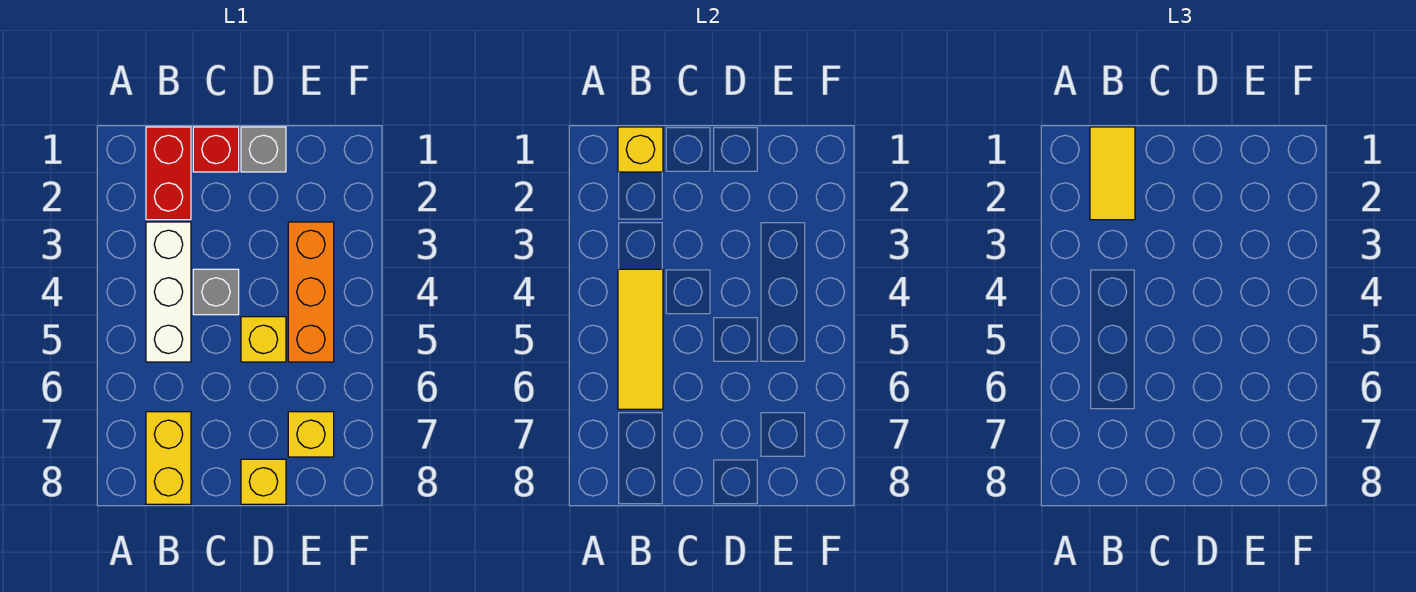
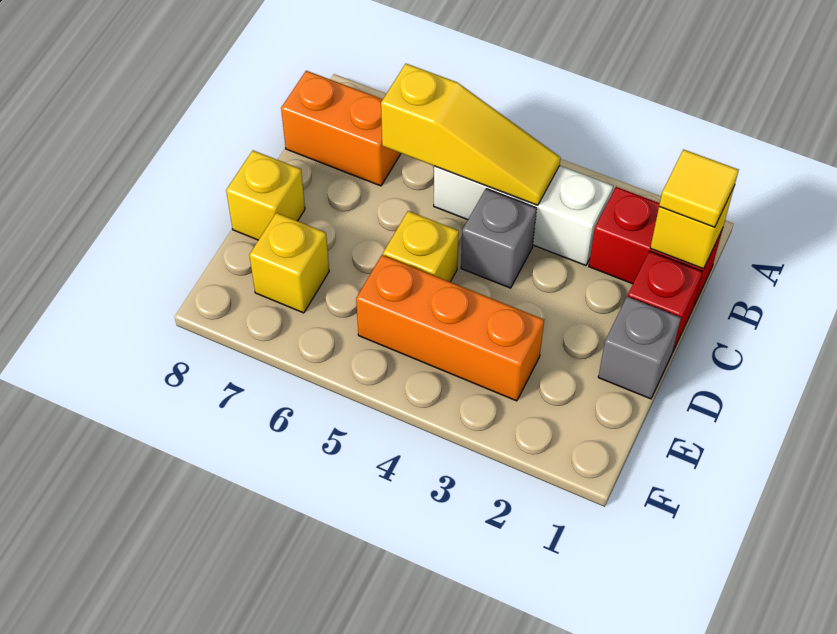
yellow 1x2 tile [1090,127,1135,220] -> yellow 1x1 tile [659,149,739,227]
yellow 1x3 tile [618,269,663,409] -> yellow 1x3 slope [381,64,561,205]
yellow 1x2 brick [146,412,191,504] -> orange 1x2 brick [281,71,401,186]

